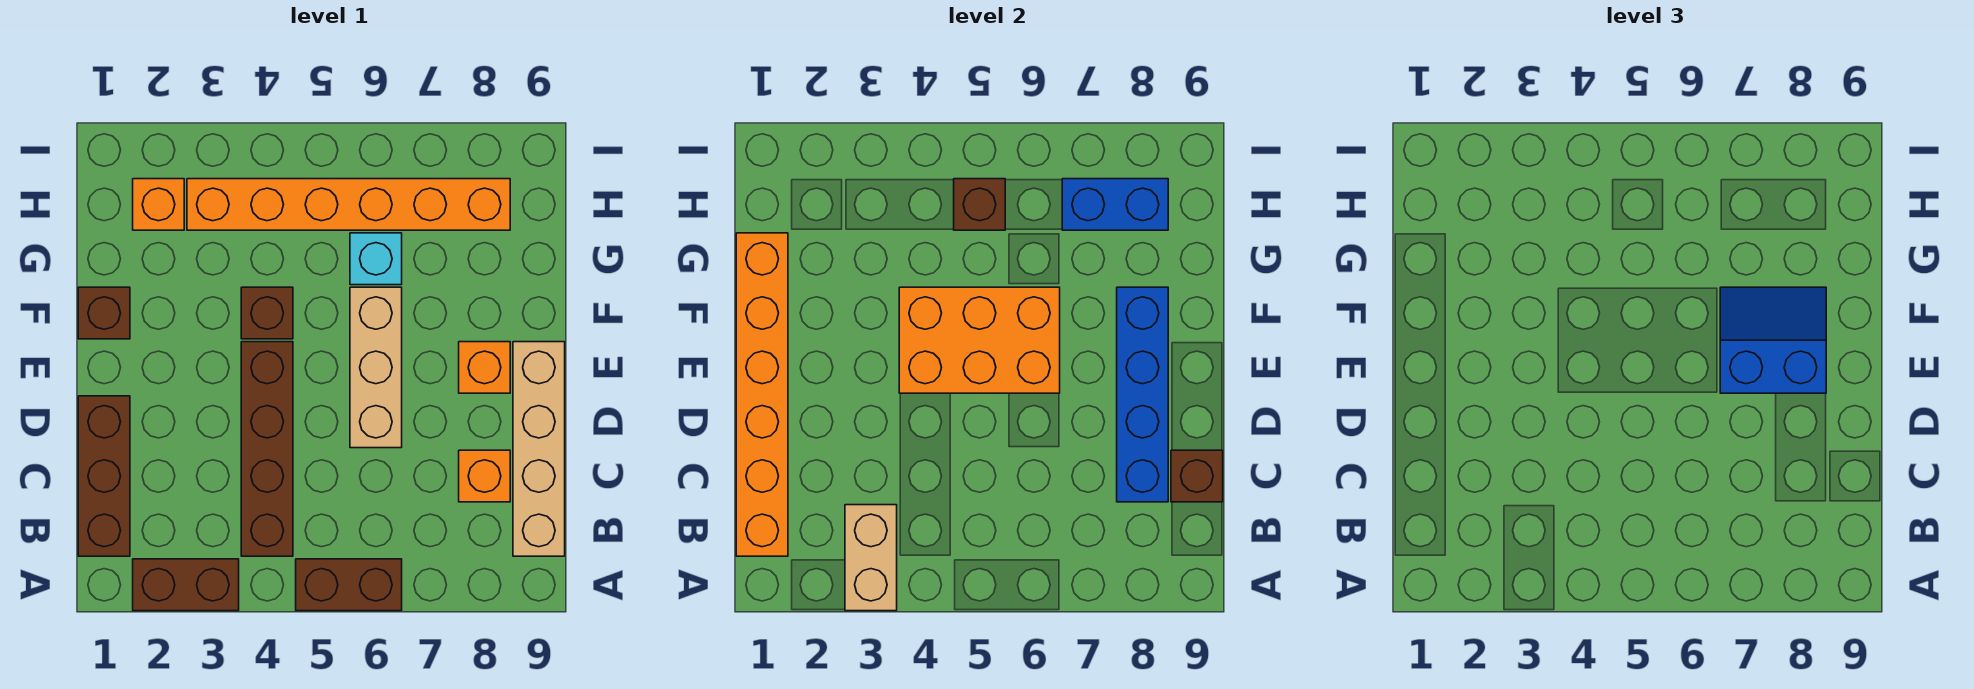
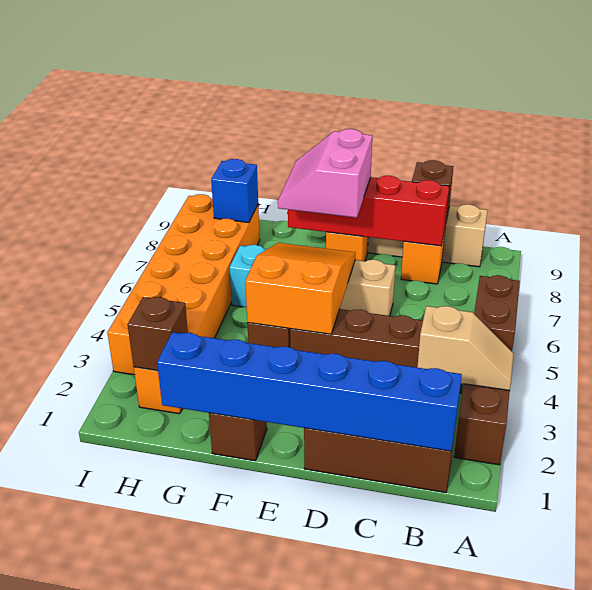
tan 1x2 brick [845,505,897,611] -> tan 1x2 slope [417,306,514,391]
orange 1x6 brick [736,233,788,556] -> blue 1x6 brick [157,332,462,451]
blue 1x4 brick [1117,287,1168,502] -> red 1x4 brick [288,176,449,246]
orange 2x3 brick [899,287,1060,393] -> orange 2x3 slope [245,243,355,334]
blue 2x2 slope [1720,287,1826,393] -> pink 2x2 slope [278,129,372,218]
orange 1x6 brick [187,179,510,230] -> orange 2x6 brick [107,194,260,375]
brown 1x1 brick [954,179,1005,230] -> brown 1x1 brick moved to [128,297,188,371]
blue 1x2 brick [1062,179,1168,230] -> blue 1x1 brick [211,159,258,222]

